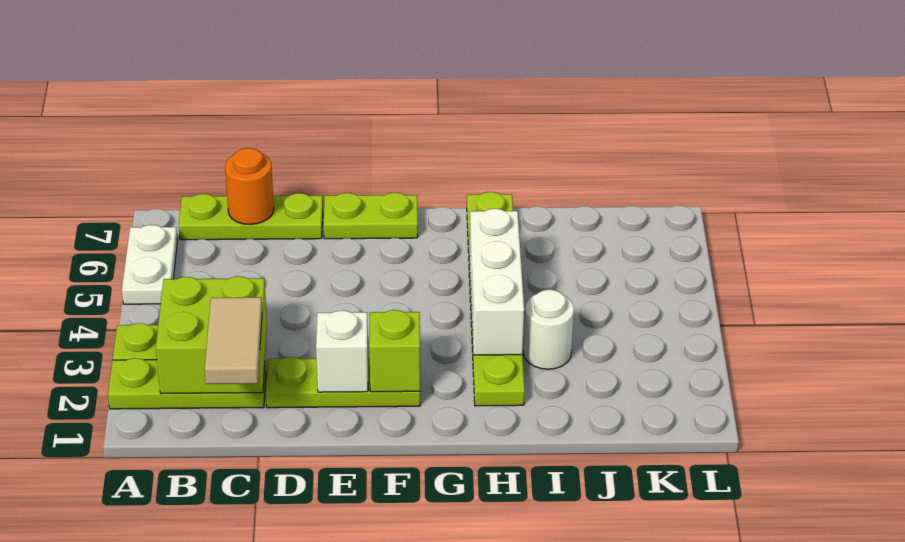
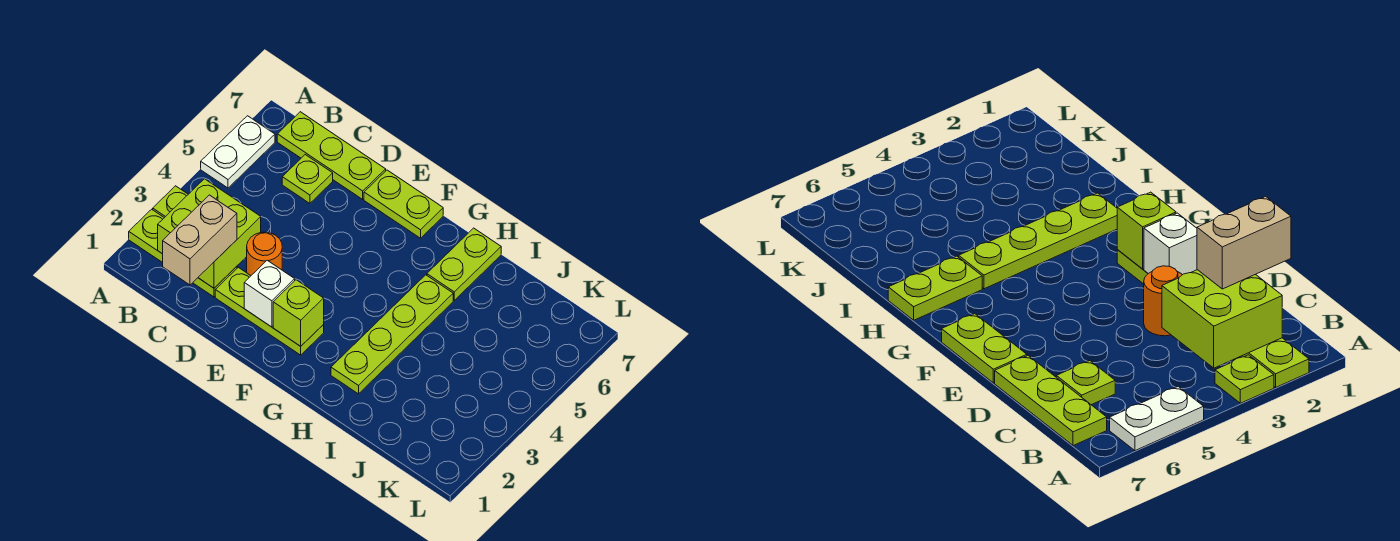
tan 1x2 tile [205,297,262,384] -> tan 1x2 brick [163,195,237,285]
none -> lime 1x1 plate [282,155,333,203]
orange 1x1 round brick [225,148,274,225] -> orange 1x1 round brick moved to [247,232,282,276]
white 1x3 brick [469,209,524,355] -> none
white 1x1 round brick [523,290,574,369] -> none

